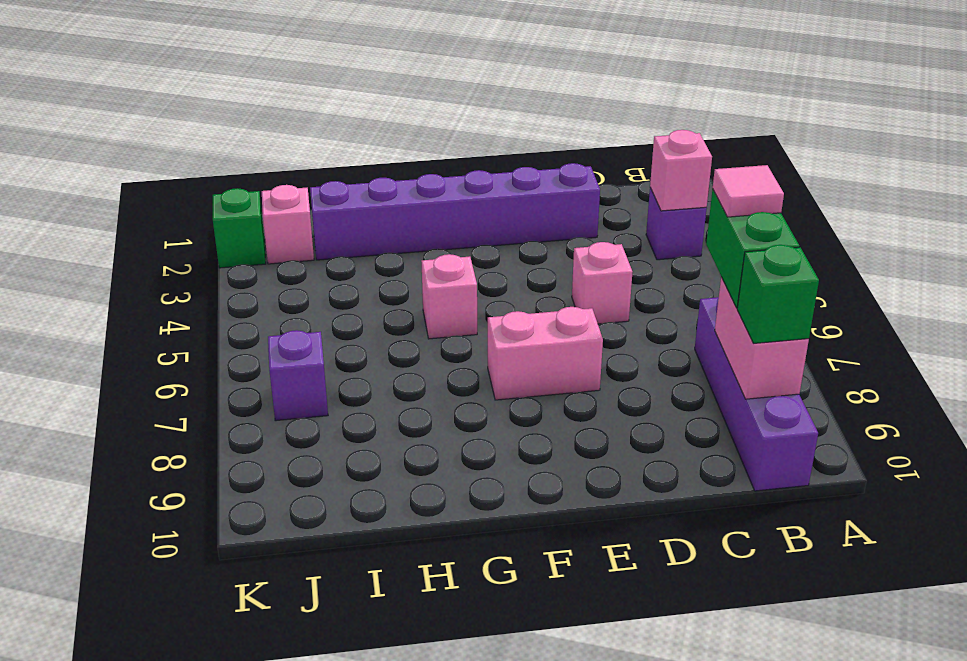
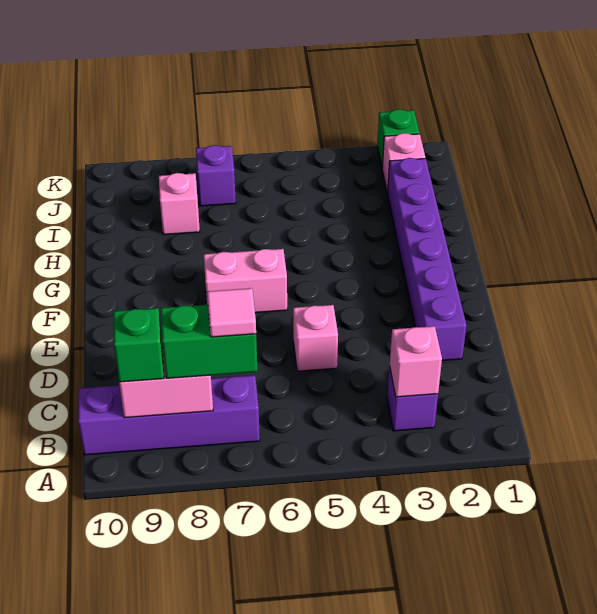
pink 1x2 brick [488,307,603,400] -> pink 1x2 brick turned to [204,249,287,313]
pink 1x1 brick [421,254,477,339] -> pink 1x1 brick moved to [159,173,200,235]

